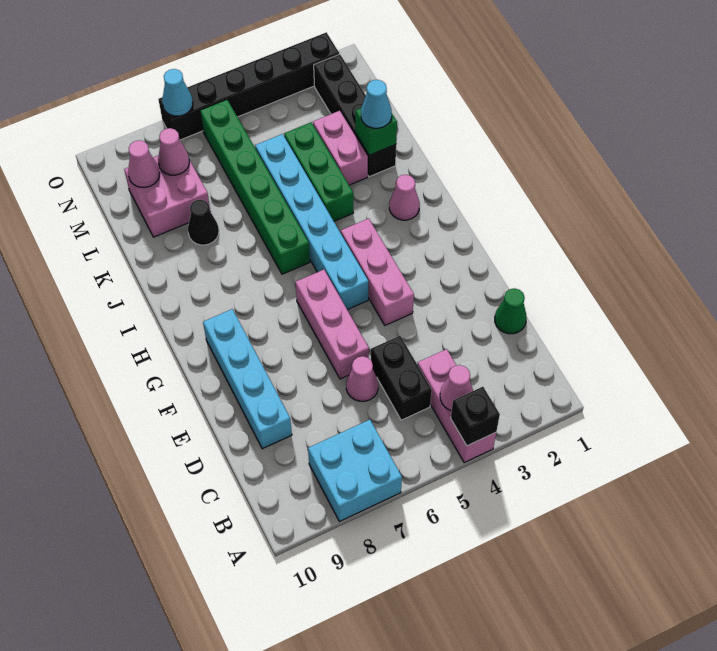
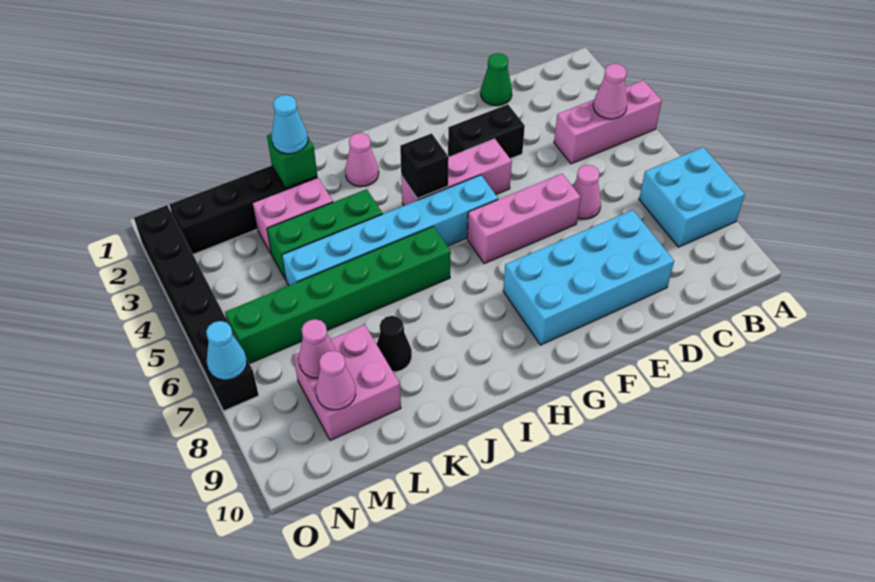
black 1x1 brick [451,387,500,446] -> black 1x1 brick moved to [400,133,449,199]
black 1x2 brick [371,336,432,420] -> black 1x2 brick moved to [448,104,525,159]
cyan 1x4 brick [203,309,292,449] -> cyan 2x4 brick [503,210,674,345]

